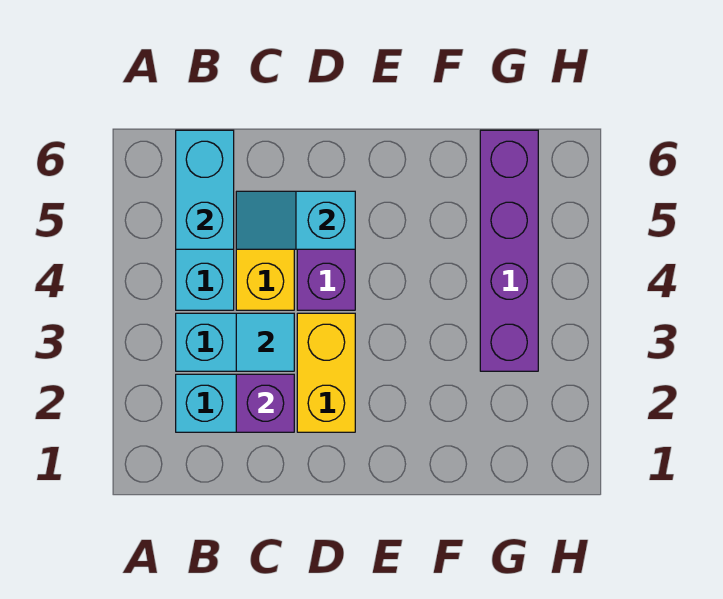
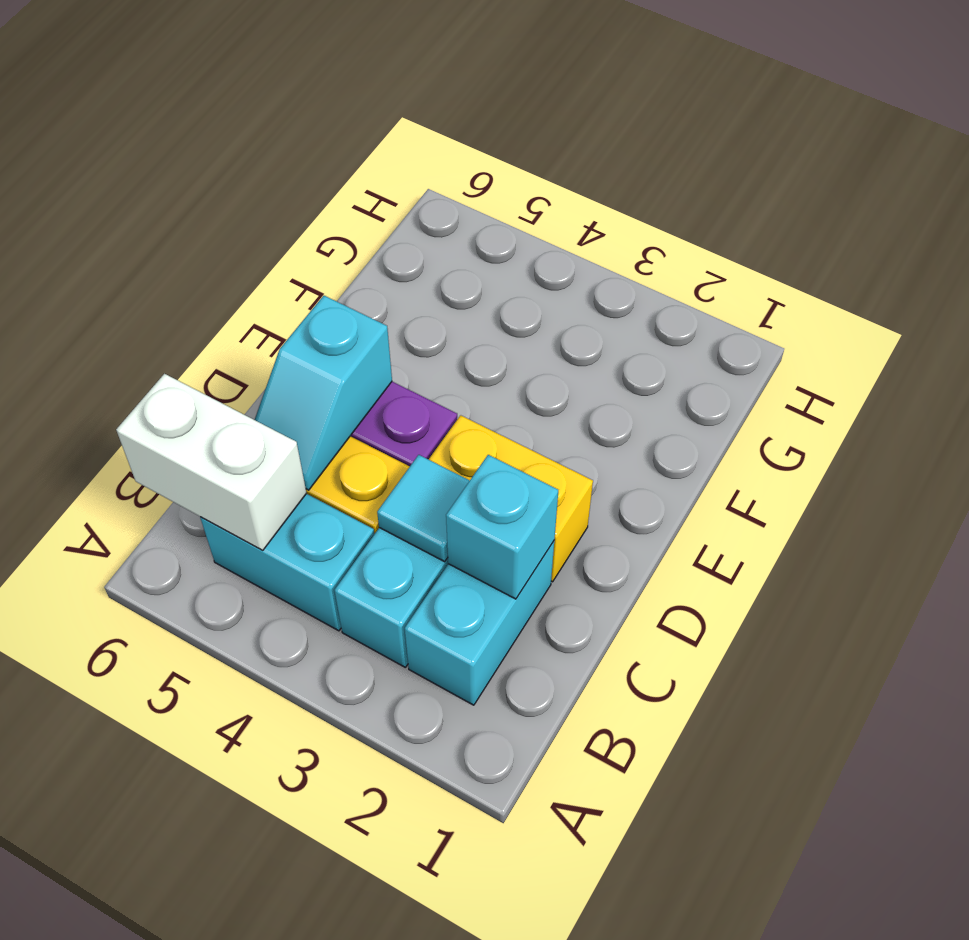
cyan 1x2 brick [176,130,234,249] -> white 1x2 brick [116,374,306,550]
purple 1x1 brick [236,374,294,432] -> cyan 1x1 brick [446,455,558,599]
purple 1x4 brick [480,130,538,371] -> none

